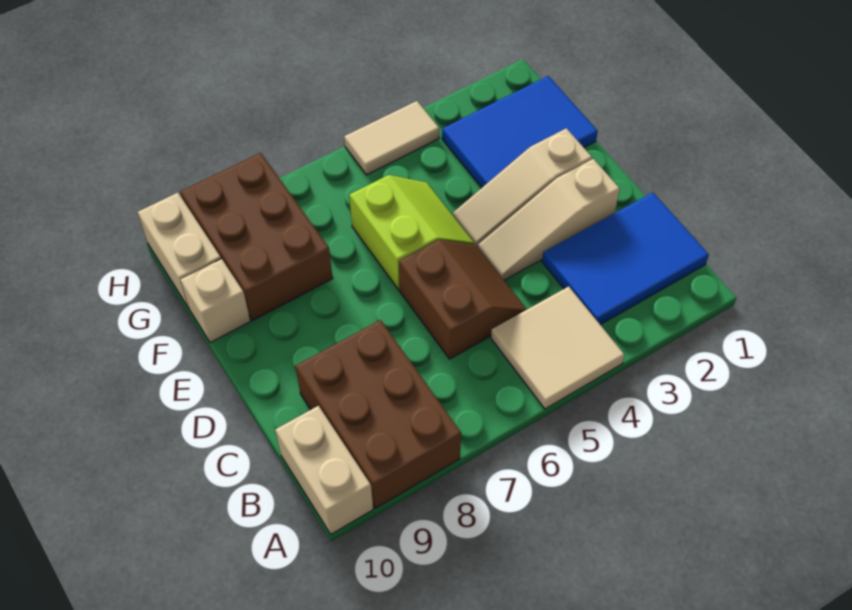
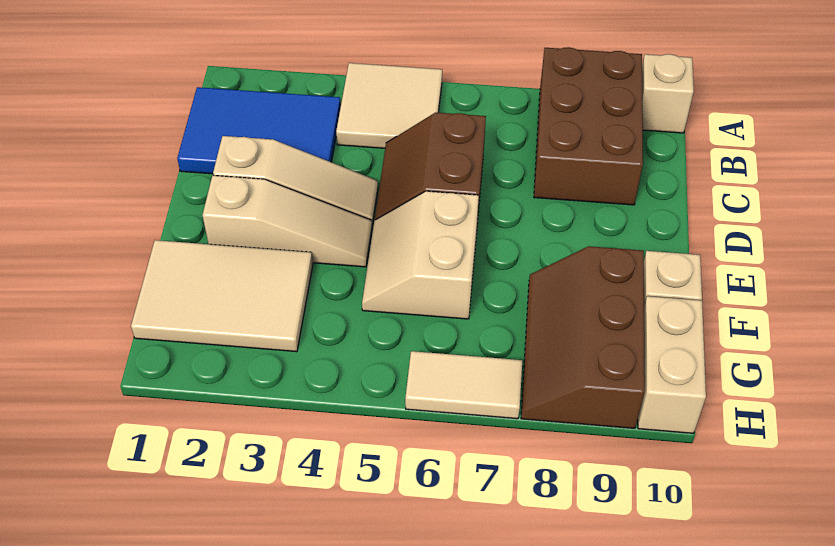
tan 1x2 brick [275,406,373,534] -> tan 1x1 brick [642,54,694,133]
lime 2x2 slope [349,175,475,290] -> tan 2x2 slope [362,191,479,319]
blue 2x3 tile [442,76,598,188] -> tan 2x3 tile [131,240,313,352]
brown 2x3 brick [180,153,333,320] -> brown 2x3 slope [521,246,645,428]
tan 1x2 tile [344,101,439,175] -> tan 1x2 tile moved to [405,351,522,419]

